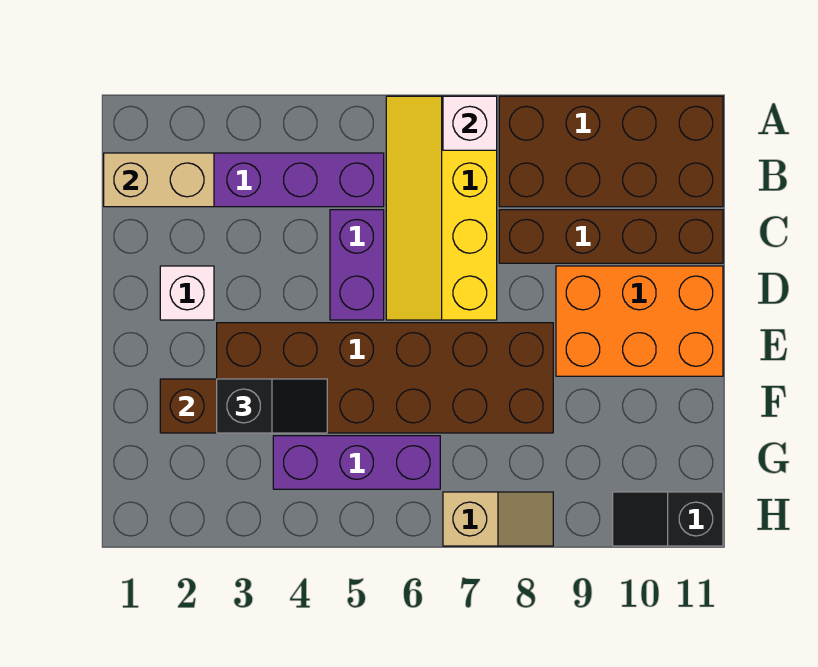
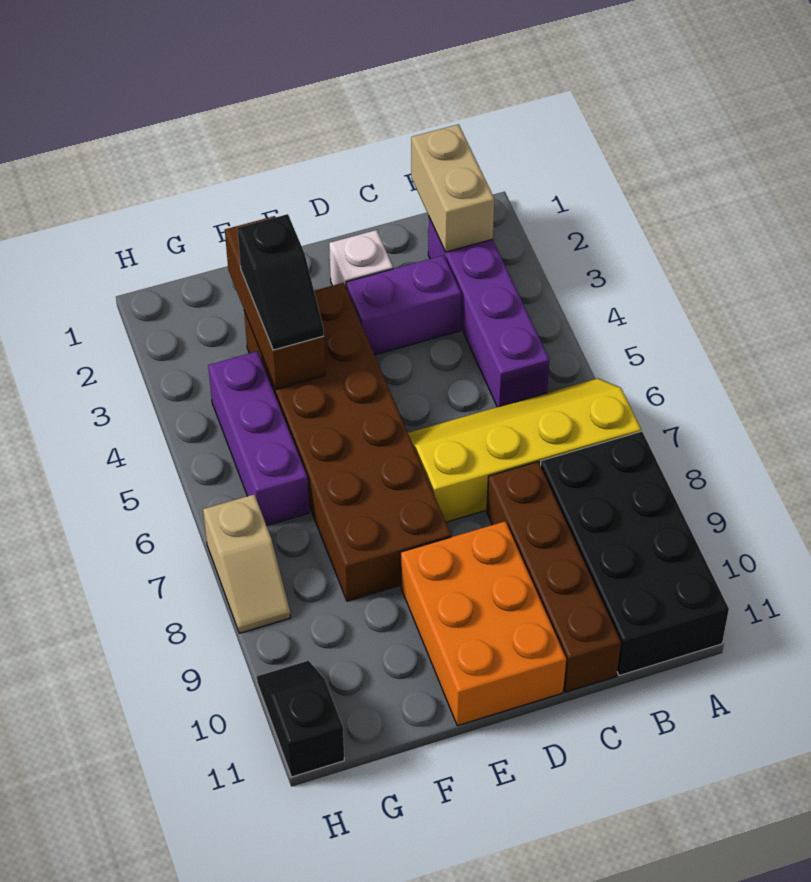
white 1x1 brick [443,96,497,150] -> none
brown 2x4 brick [499,96,723,207] -> black 2x4 brick [541,431,729,676]
purple 1x2 brick [330,210,384,320] -> purple 1x2 brick moved to [346,255,461,355]

